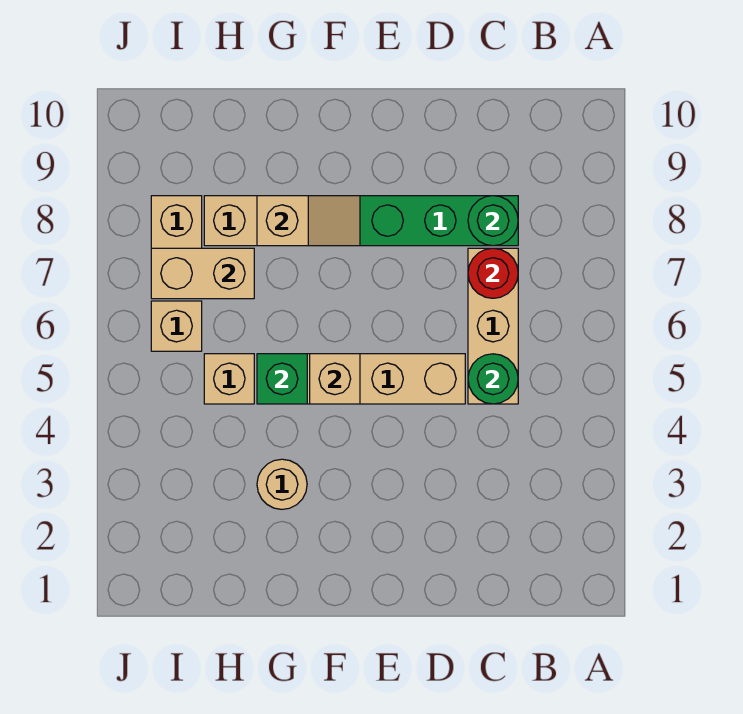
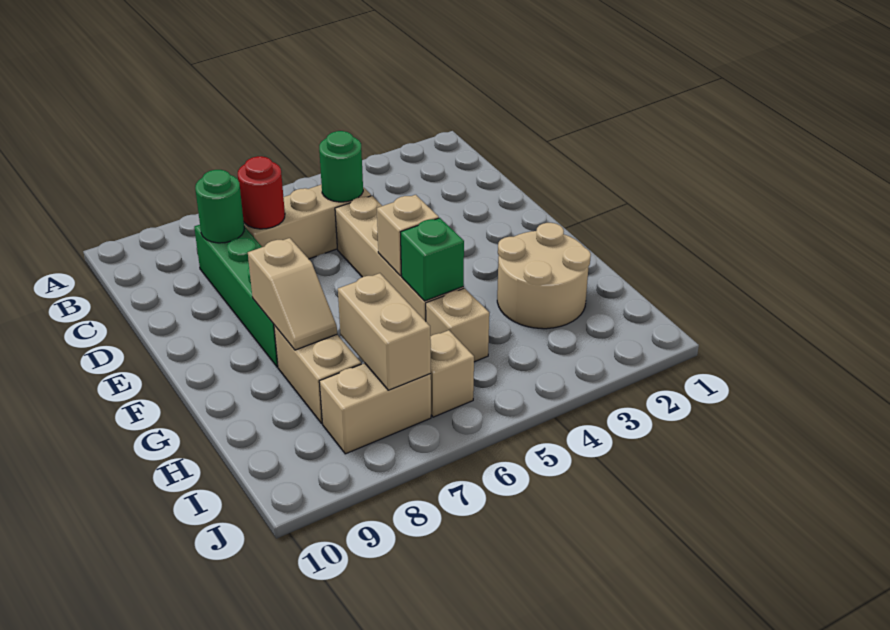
tan 1x2 slope [257,196,360,246] -> tan 1x2 slope turned to [248,238,337,350]
tan 1x1 round brick [257,459,307,509] -> tan 2x2 round brick [497,223,591,329]

